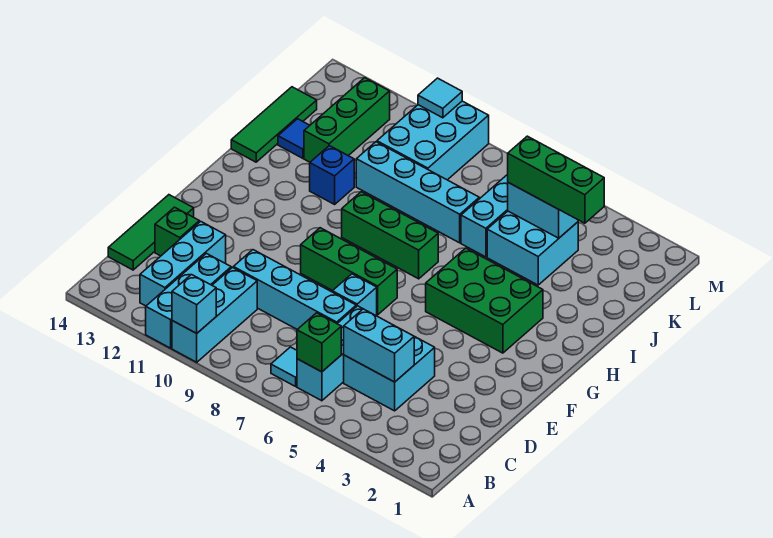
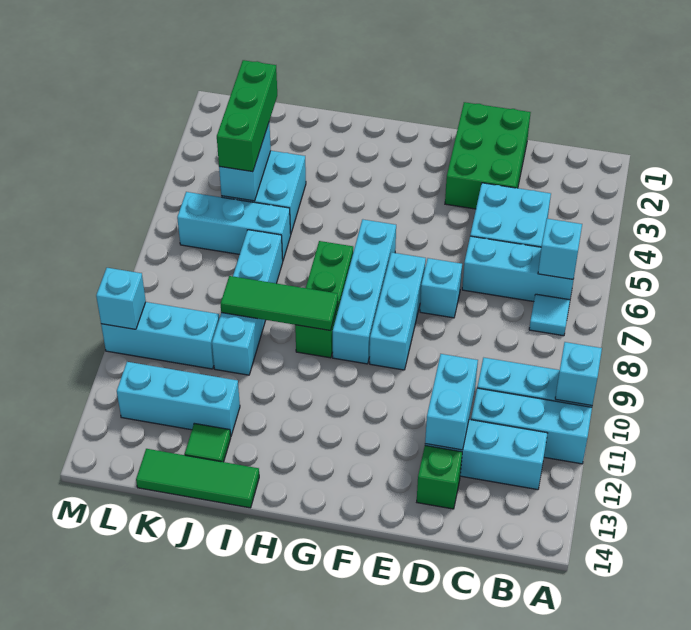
green 1x1 brick [297,313,341,372] -> cyan 1x1 brick [538,219,582,279]
cyan 1x2 brick [344,309,414,382] -> cyan 1x2 brick moved to [425,354,478,450]
green 1x3 tile [108,195,194,270] -> green 1x3 tile moved to [221,276,338,331]
cyan 1x4 brick [233,250,356,329] -> cyan 1x4 brick moved to [333,219,396,364]
green 1x3 brick [301,228,397,315] -> cyan 1x3 brick [370,252,426,370]
green 2x3 brick [426,248,543,353] -> green 2x3 brick moved to [445,102,531,209]
blue 1x1 brick [310,146,354,204] -> none
green 1x3 brick [304,78,390,162] -> cyan 1x3 brick [117,362,240,436]
blue 1x1 tile [278,119,310,158] -> green 1x1 tile [185,423,231,462]
cyan 2x3 brick [377,101,489,180] -> cyan 1x3 brick [101,302,220,369]
cyan 1x1 tile [418,78,462,118] -> cyan 1x1 brick [96,268,146,329]

